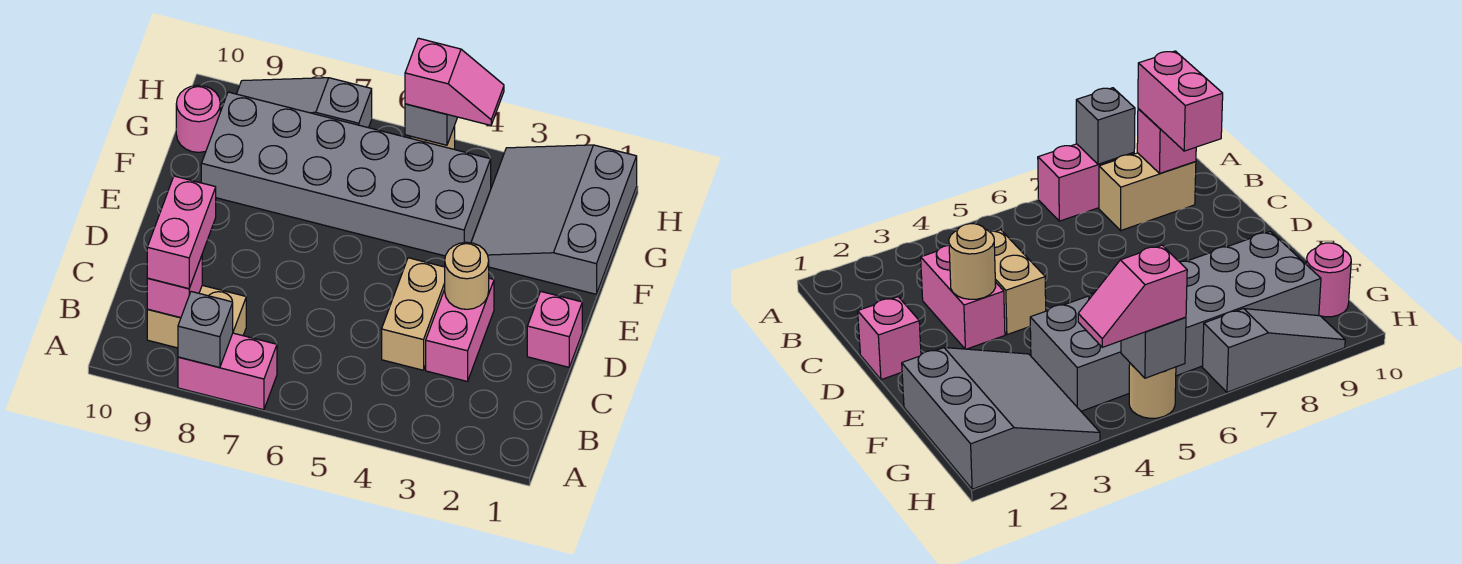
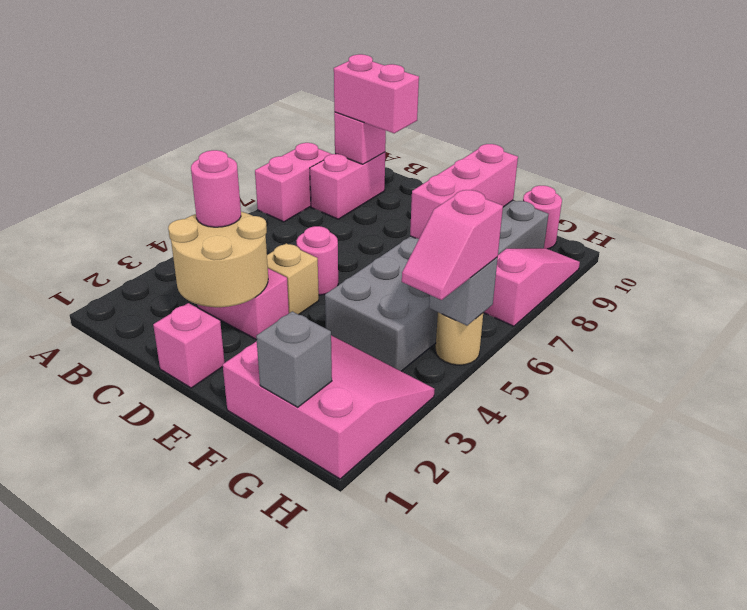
grey 1x1 brick [178,292,233,368] -> grey 1x1 brick moved to [256,311,332,407]
tan 1x2 brick [147,285,246,348] -> pink 1x2 brick [310,152,385,219]
none -> pink 1x1 round brick [191,150,241,227]
tan 1x2 brick [382,258,445,370] -> tan 1x1 brick [267,243,319,315]
tan 1x1 round brick [445,242,489,309] -> tan 2x2 round brick [168,212,268,307]
none -> pink 1x1 round brick [296,226,338,295]
grey 3x3 slope [471,145,637,294] -> pink 3x3 slope [223,335,435,479]
none -> pink 1x3 brick [410,144,518,239]
grey 1x3 slope [237,78,372,128] -> pink 1x3 slope [483,248,580,326]

